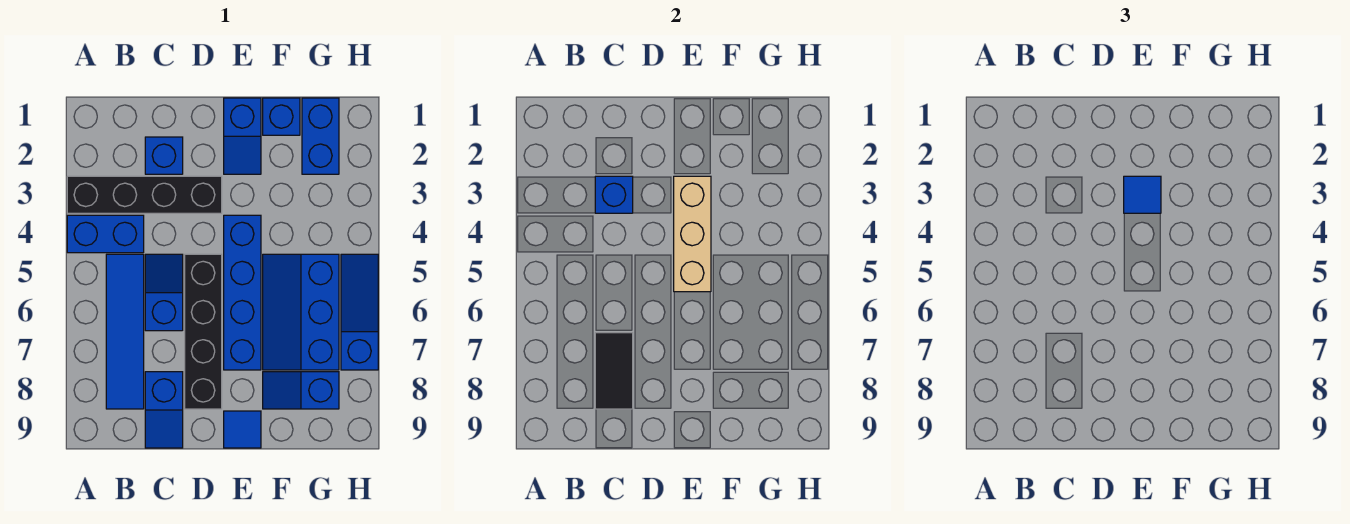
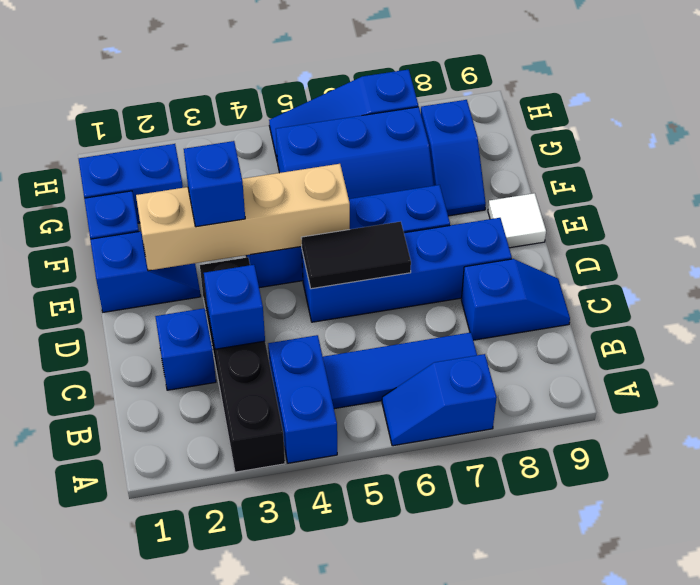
blue 1x4 tile [106,254,144,409] -> blue 1x3 tile [323,332,477,409]
blue 1x2 slope [145,254,183,331] -> blue 1x2 slope moved to [382,354,497,446]
black 1x2 tile [595,333,633,409] -> black 1x2 tile moved to [301,222,411,289]
black 1x4 brick [185,254,222,409] -> blue 1x4 brick [302,218,512,322]
tan 1x3 brick [674,176,711,292] -> tan 1x4 brick [136,164,350,271]
blue 1x1 tile [1124,176,1161,213] -> blue 1x1 brick [184,141,245,227]
blue 1x1 tile [224,411,261,448] -> white 1x1 tile [488,193,546,248]

